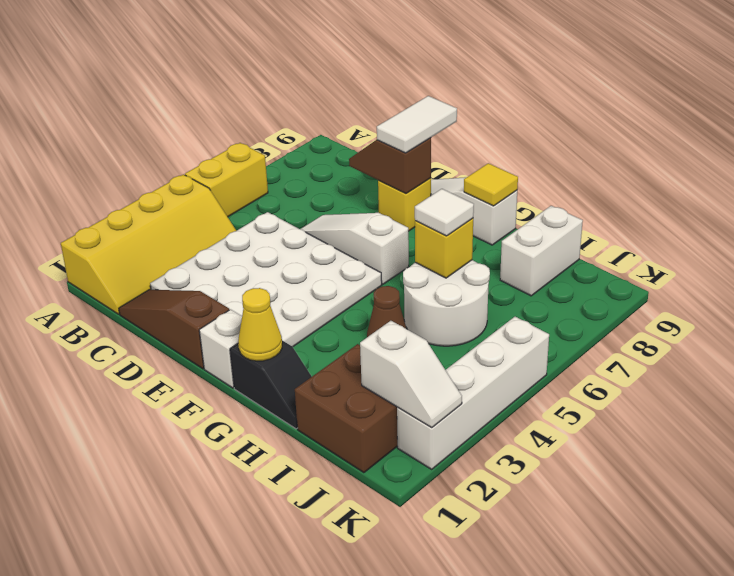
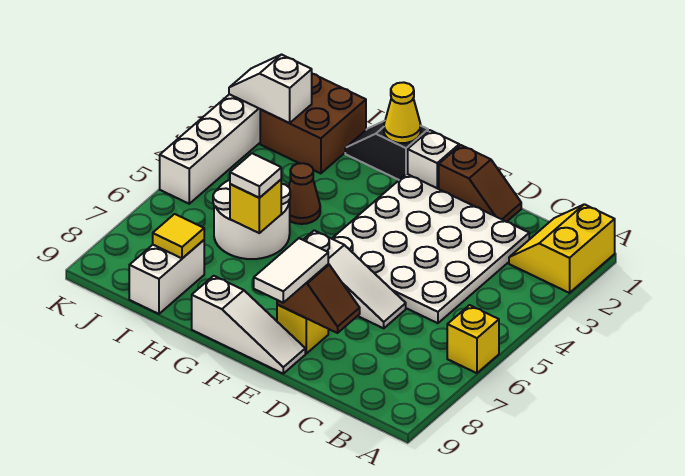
yellow 2x4 slope [61,174,236,314] -> yellow 2x2 slope [509,204,615,293]
yellow 1x2 brick [185,143,268,217] -> yellow 1x1 brick [447,305,499,373]
brown 1x3 slope [119,290,229,369] -> brown 1x2 slope [439,145,521,222]
yellow 1x1 tile [464,163,518,206] -> yellow 1x1 tile moved to [153,214,204,258]

